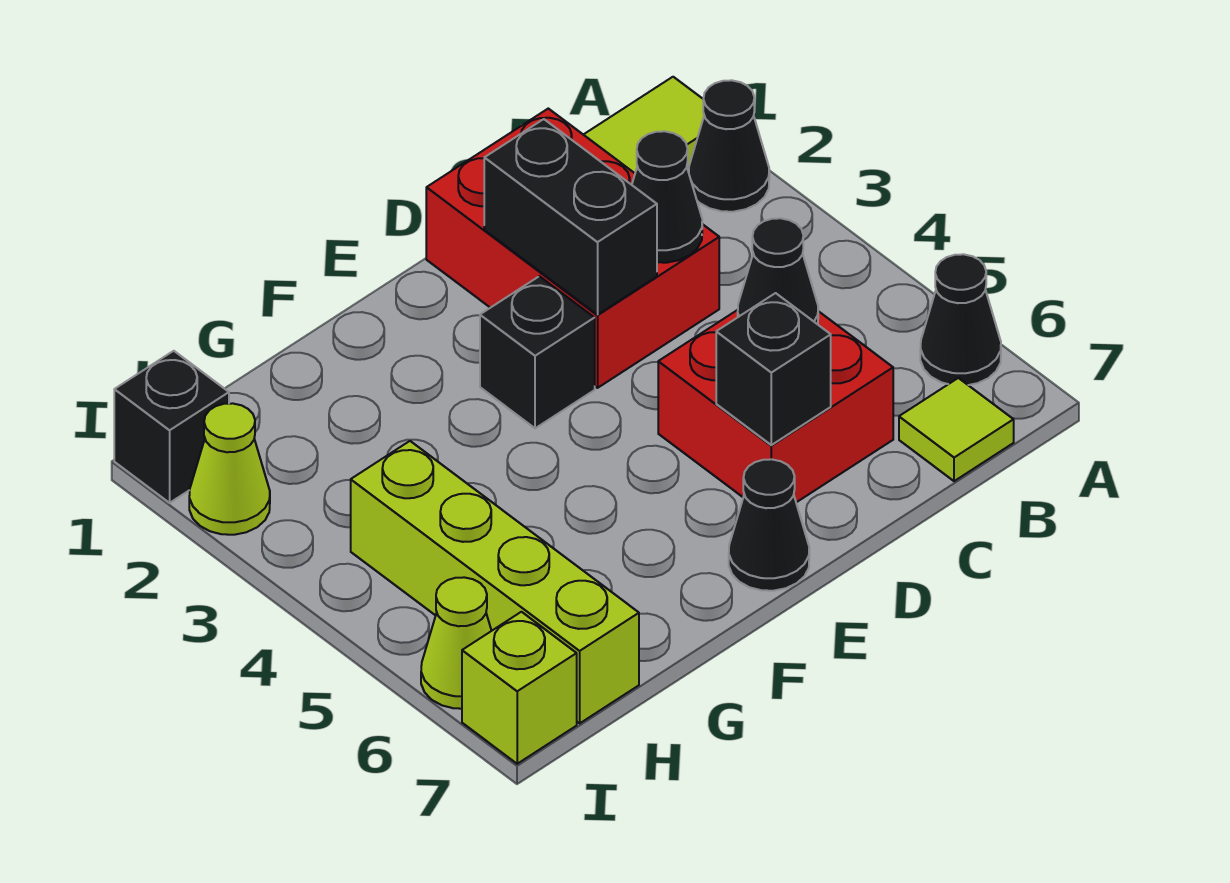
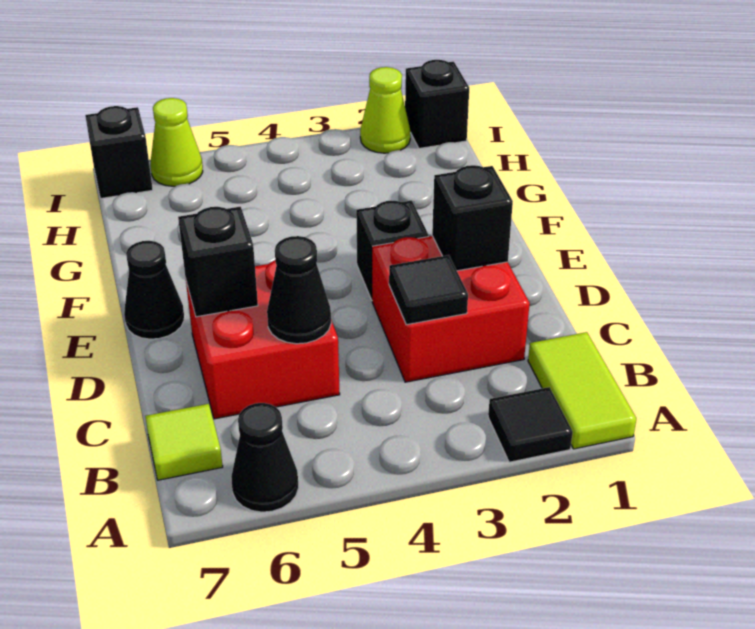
black 1x1 cone [689,80,769,212] -> black 1x1 tile [488,387,573,462]
red 2x3 brick [426,109,719,388] -> red 2x2 brick [372,236,530,382]
black 1x1 cone [632,131,702,263] -> black 1x1 tile [389,255,468,325]
black 1x2 brick [484,119,657,315] -> black 1x1 brick [432,165,513,271]
lime 1x4 brick [351,441,639,723] -> none
lime 1x1 brick [462,612,577,764] -> black 1x1 brick [85,106,153,198]

